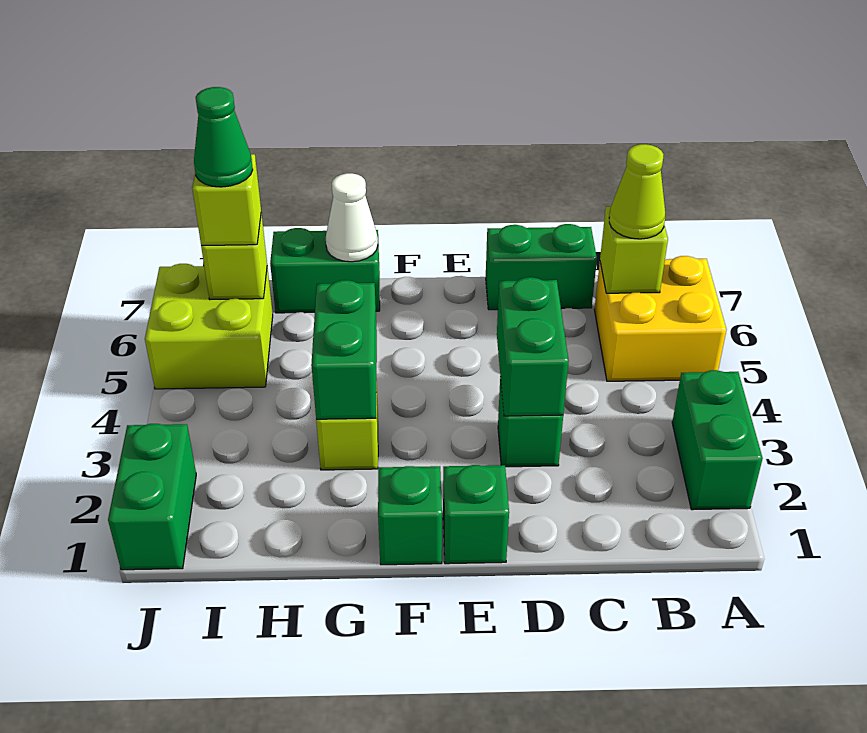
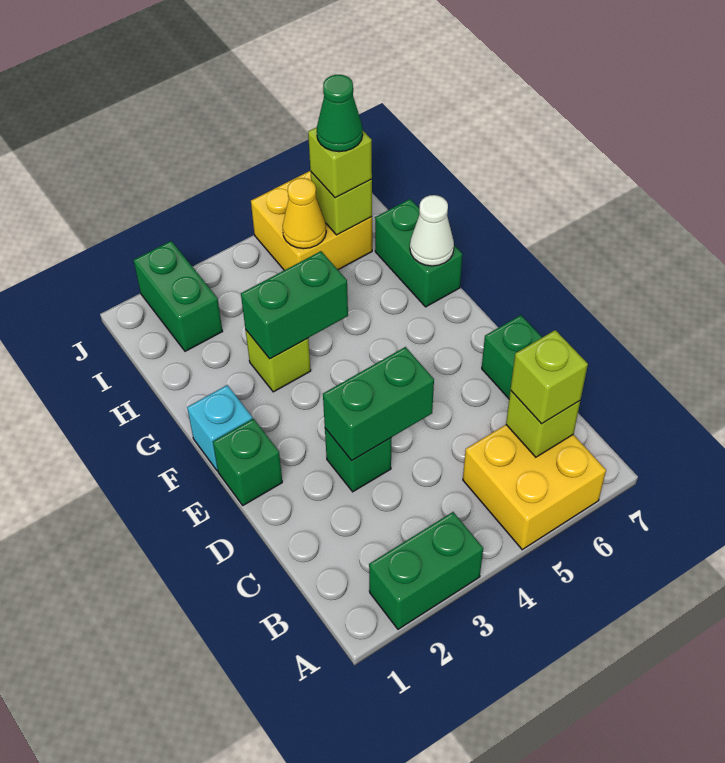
lime 1x1 cone [609,144,665,239] -> lime 1x1 brick [510,330,588,424]
green 1x1 brick [378,466,442,565] -> cyan 1x1 brick [187,385,252,471]
lime 2x2 brick [145,264,273,389] -> yellow 2x2 brick [251,171,372,270]
none -> yellow 1x1 cone [283,178,326,249]
green 1x2 brick [108,424,196,570] -> green 1x2 brick turned to [134,241,222,351]

